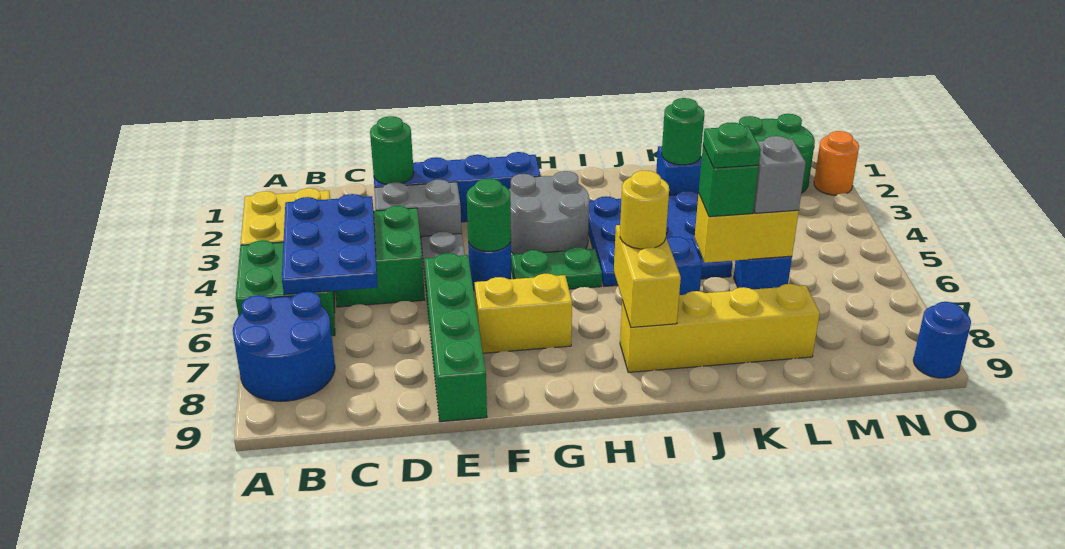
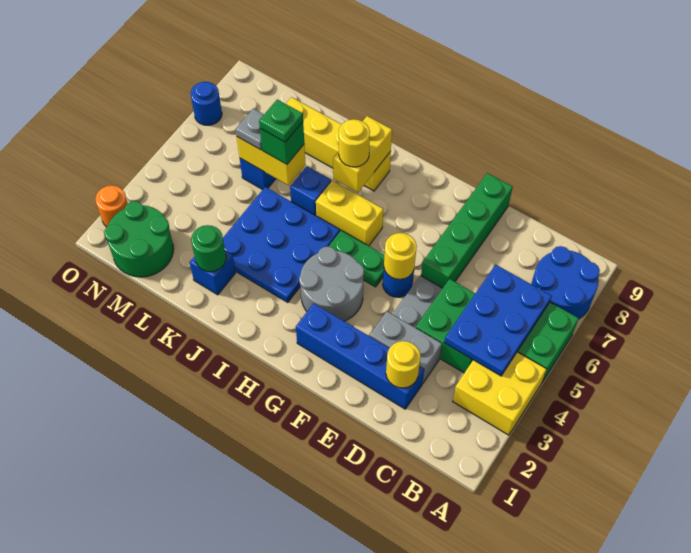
green 1x1 round brick [370,116,414,184] -> yellow 1x1 round brick [386,341,421,388]
green 1x1 round brick [467,178,511,252] -> yellow 1x1 round brick [384,233,417,279]
yellow 1x2 brick [475,274,572,353] -> yellow 1x2 brick moved to [316,181,383,246]
grey 1x1 brick [753,136,806,213] -> grey 1x1 plate [236,109,264,150]
blue 1x1 round brick [913,302,971,378] -> blue 1x1 round brick moved to [191,82,222,125]

